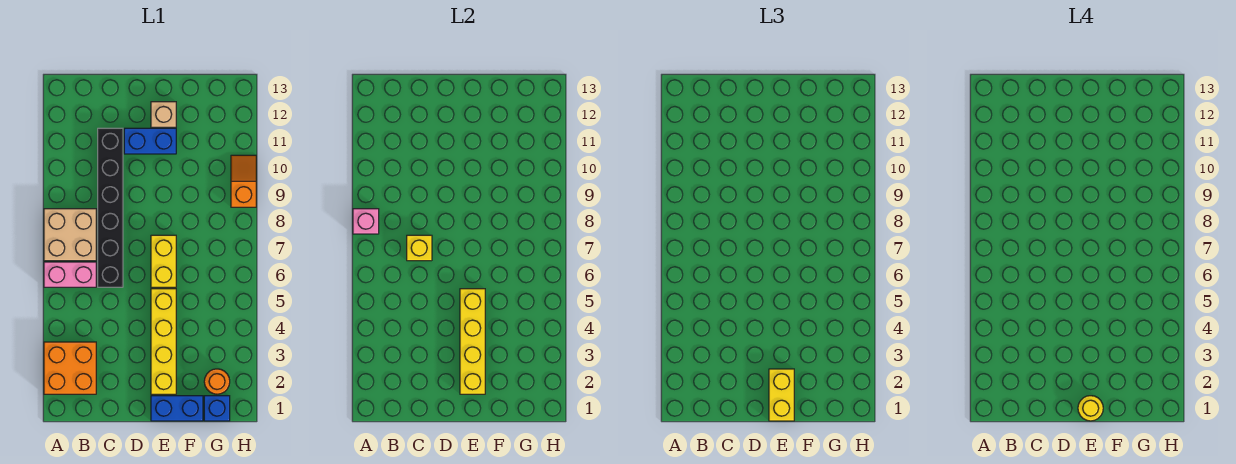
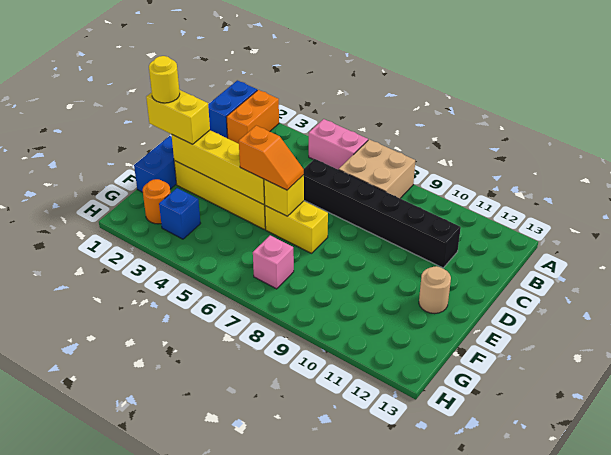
orange 2x2 brick [44,342,96,394] -> orange 1x2 brick [226,90,279,144]
pink 1x2 brick [44,262,96,287] -> pink 1x2 brick turned to [309,119,368,170]
pink 1x1 brick [353,209,379,234] -> pink 1x1 brick moved to [253,235,294,289]
yellow 1x1 brick [407,235,432,261] -> yellow 1x1 brick moved to [264,175,304,216]
blue 1x2 brick [124,128,176,154] -> blue 1x2 brick moved to [208,80,257,138]
tan 1x1 brick [151,102,176,127] -> tan 1x1 round brick [419,266,451,314]
blue 1x1 brick [204,396,230,421] -> blue 1x1 brick moved to [159,188,201,239]
orange 1x2 slope [231,155,256,207] -> orange 1x2 slope moved to [239,126,304,190]

